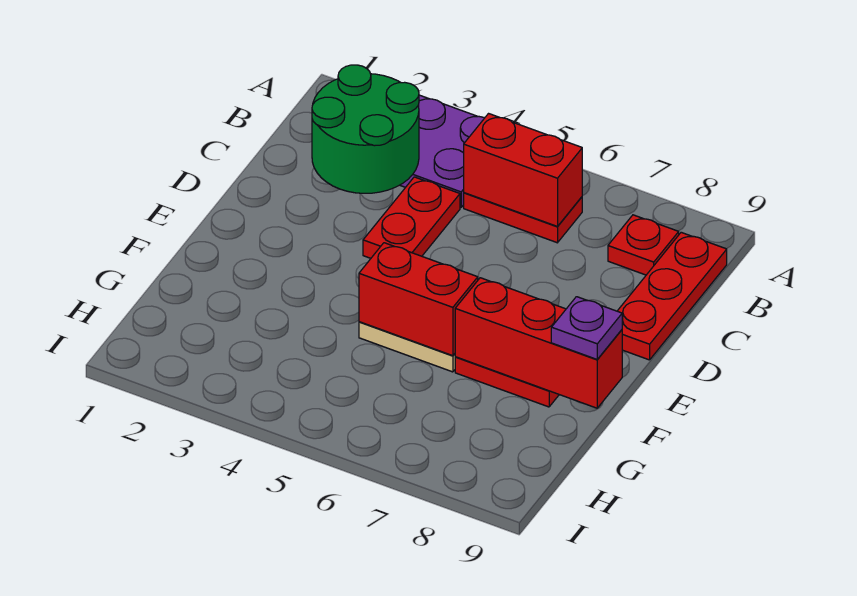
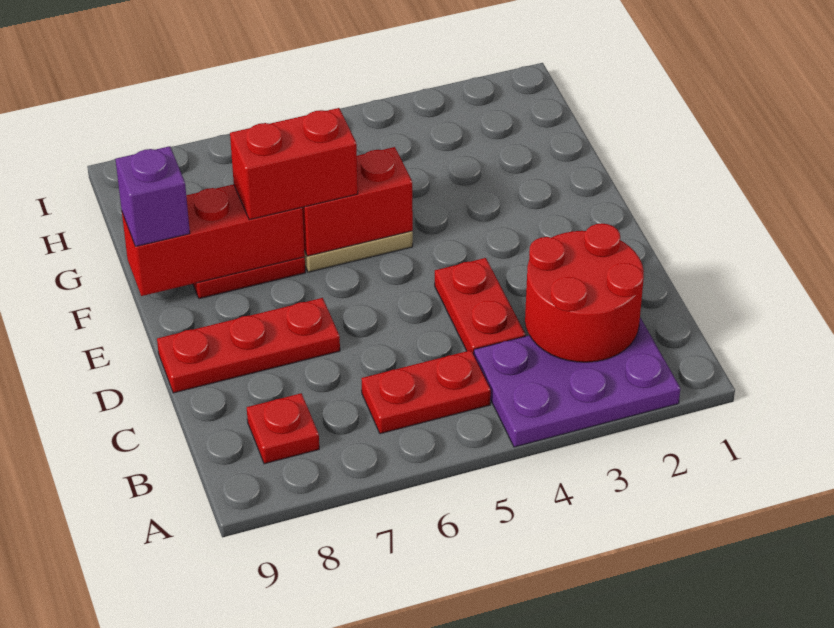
green 2x2 round brick [312,65,419,193] -> red 2x2 round brick [525,223,644,362]
red 1x2 brick [464,114,582,226] -> red 1x2 brick moved to [230,108,358,220]
red 1x3 plate [618,232,727,360] -> red 1x3 plate turned to [157,298,340,393]
purple 1x1 plate [551,297,622,359] -> purple 1x1 brick [116,146,190,246]

